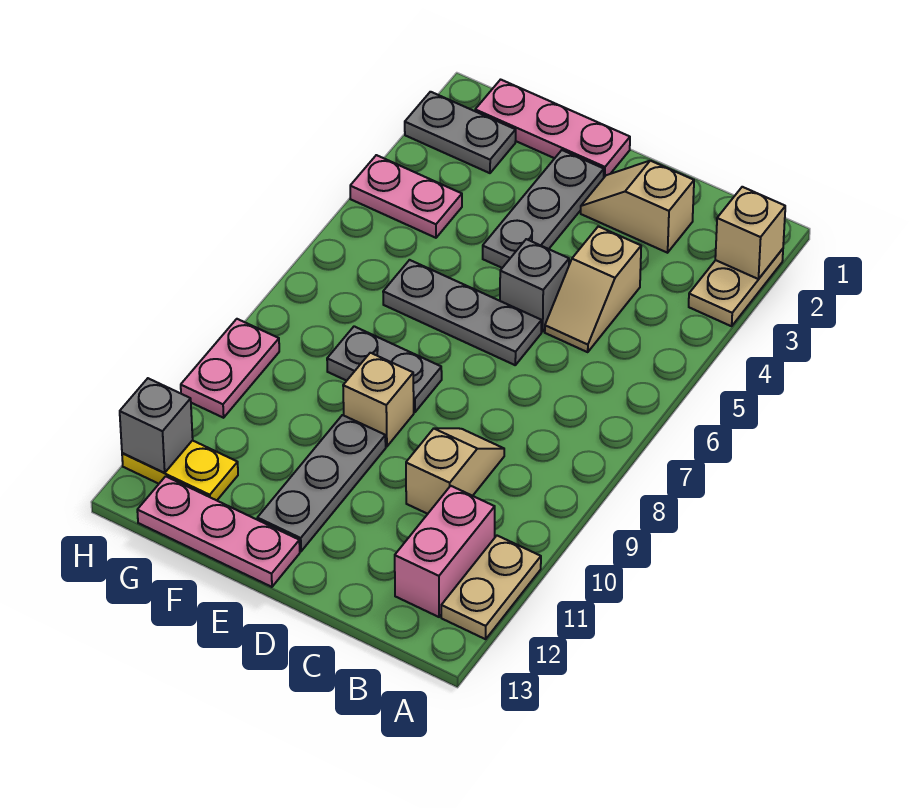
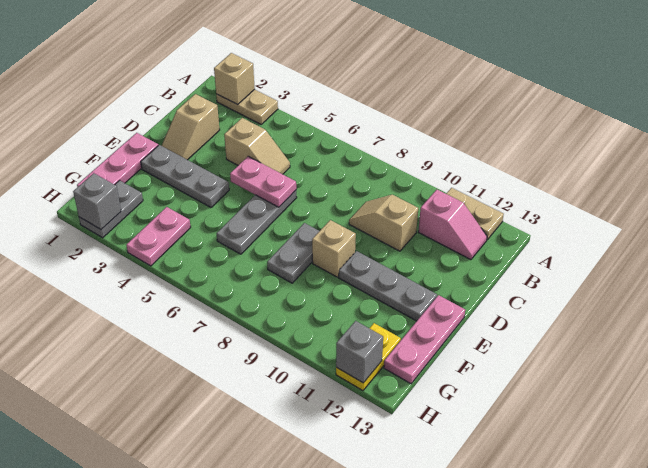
pink 1x2 brick [395,486,495,617] -> pink 1x2 slope [418,190,487,260]
grey 1x1 brick [500,239,569,332] -> grey 1x1 brick moved to [73,173,121,229]
pink 1x2 plate [181,319,279,418] -> pink 1x2 plate moved to [230,156,296,207]

